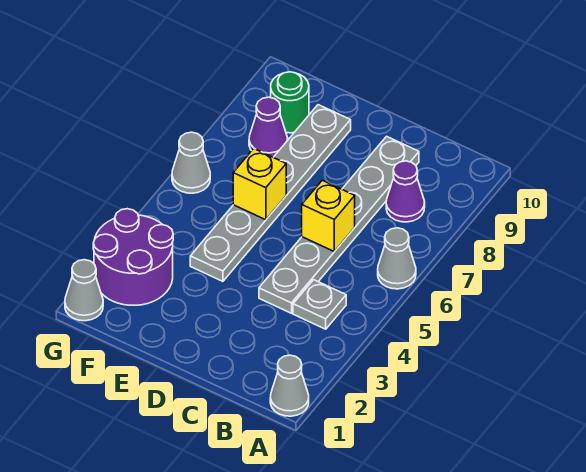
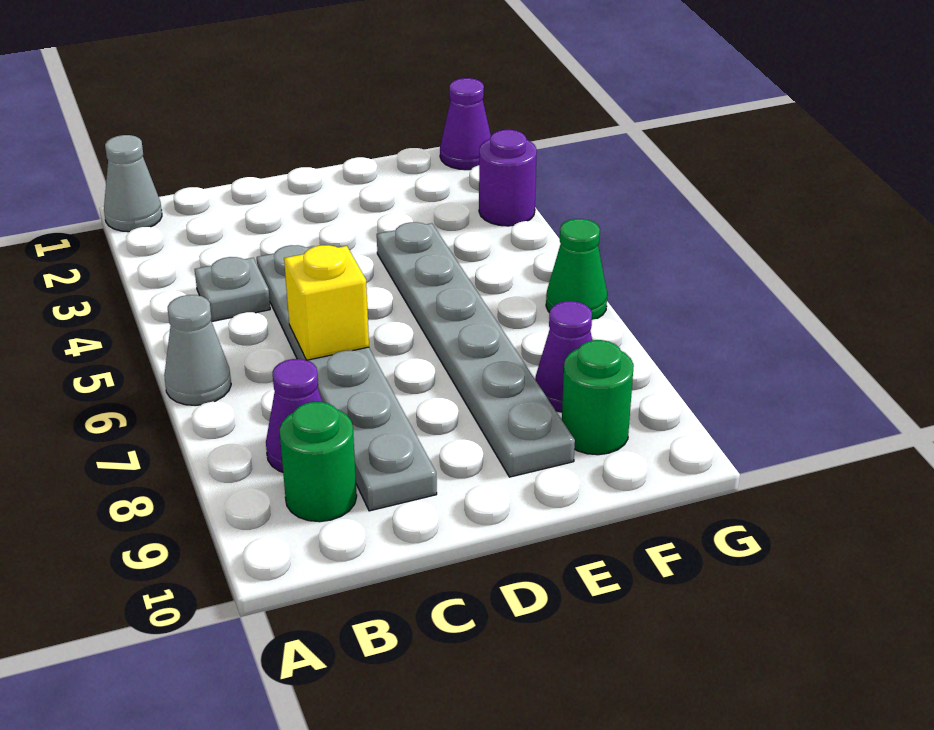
none -> green 1x1 round brick [279,402,357,522]
yellow 1x1 brick [233,149,286,220] -> none
purple 2x2 round brick [93,209,173,305] -> purple 1x1 round brick [479,130,537,226]
grey 1x1 cone [65,260,103,321] -> purple 1x1 cone [440,78,491,170]
grey 1x1 cone [172,132,210,193] -> green 1x1 cone [546,219,607,320]

